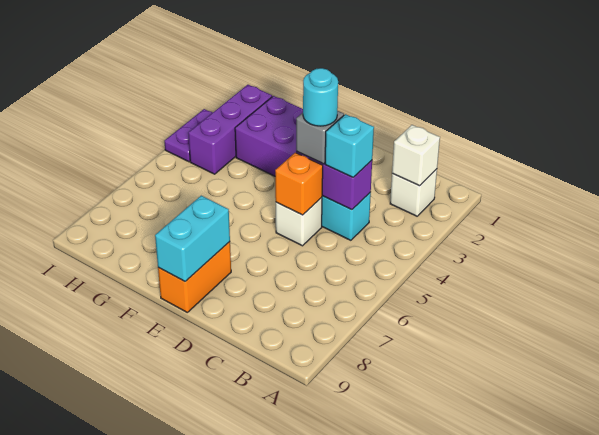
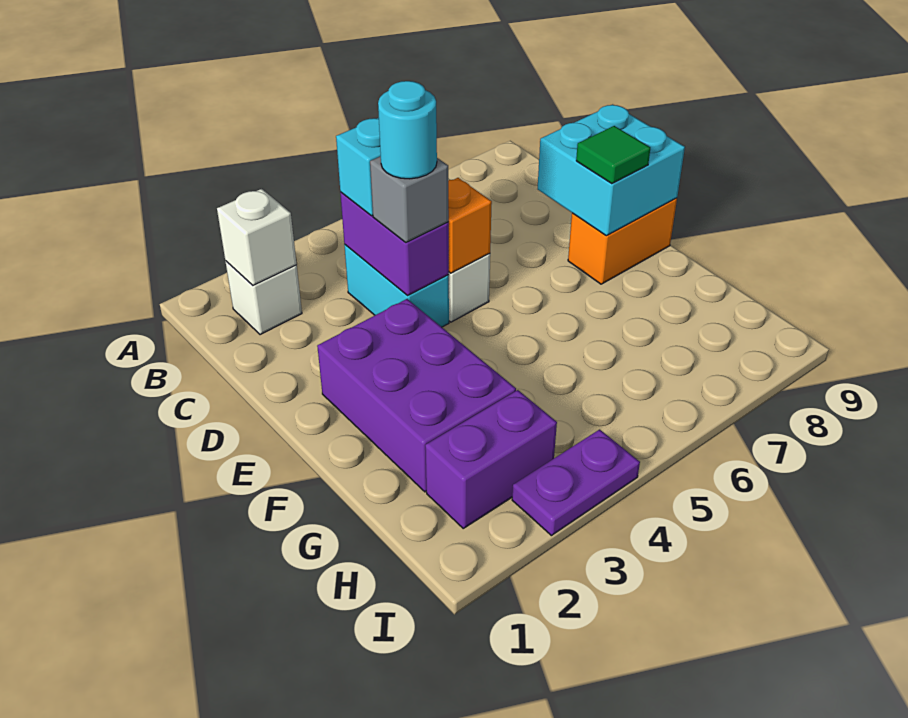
cyan 1x2 brick [155,196,230,281] -> cyan 2x2 brick [538,104,685,236]
none -> green 1x1 tile [576,126,650,184]
purple 1x3 brick [188,85,272,174] -> purple 1x2 brick [425,390,557,528]

